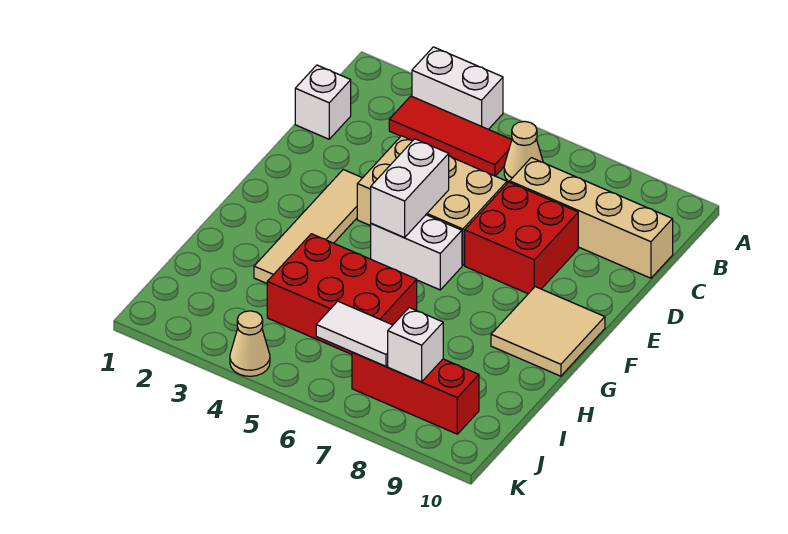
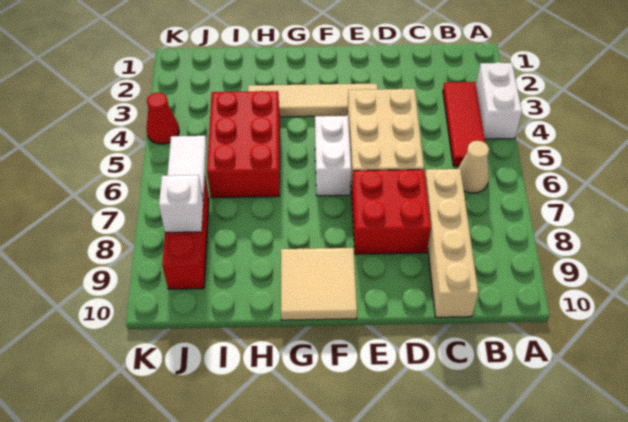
white 1x1 brick [295,65,351,139] -> none
white 1x2 brick [371,139,449,238] -> none
tan 1x1 cone [230,311,270,376] -> red 1x1 cone [147,93,179,144]

